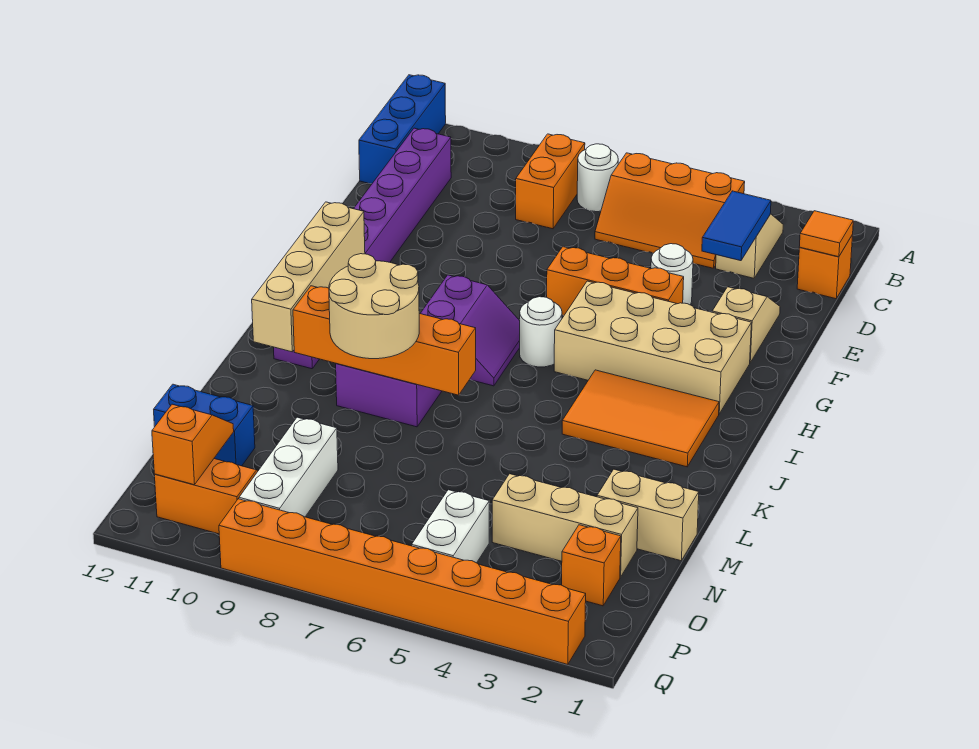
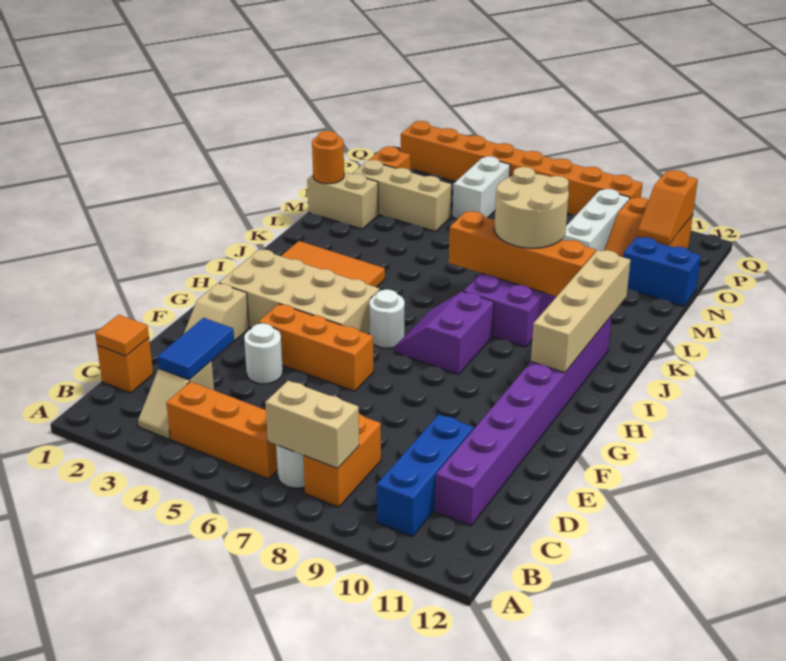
blue 1x3 brick [359,75,446,184] -> blue 1x3 brick moved to [377,414,474,537]
none -> tan 1x2 brick [265,381,359,468]
none -> orange 1x1 round brick [312,131,344,184]

